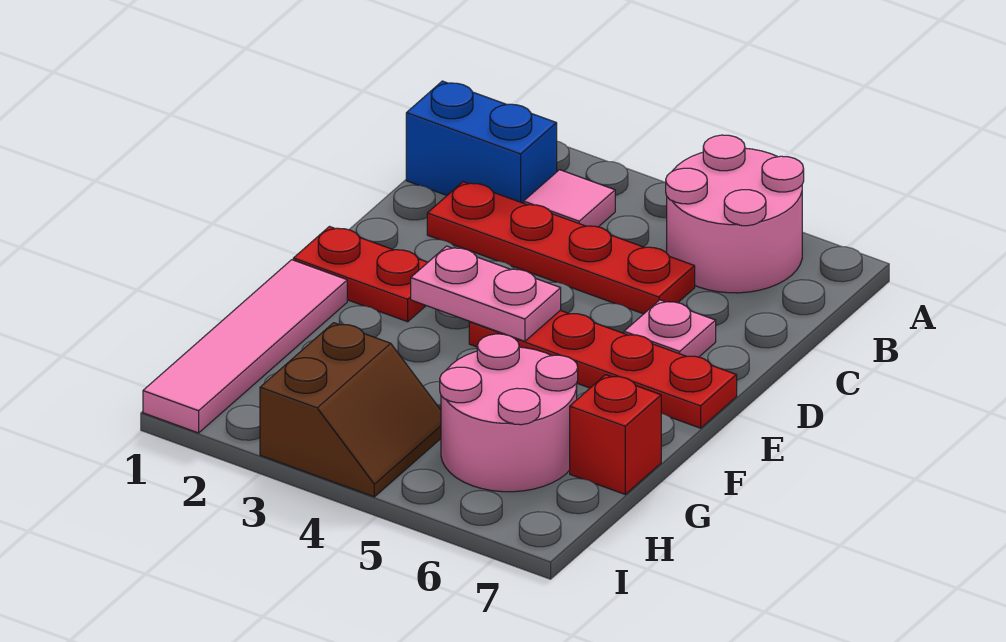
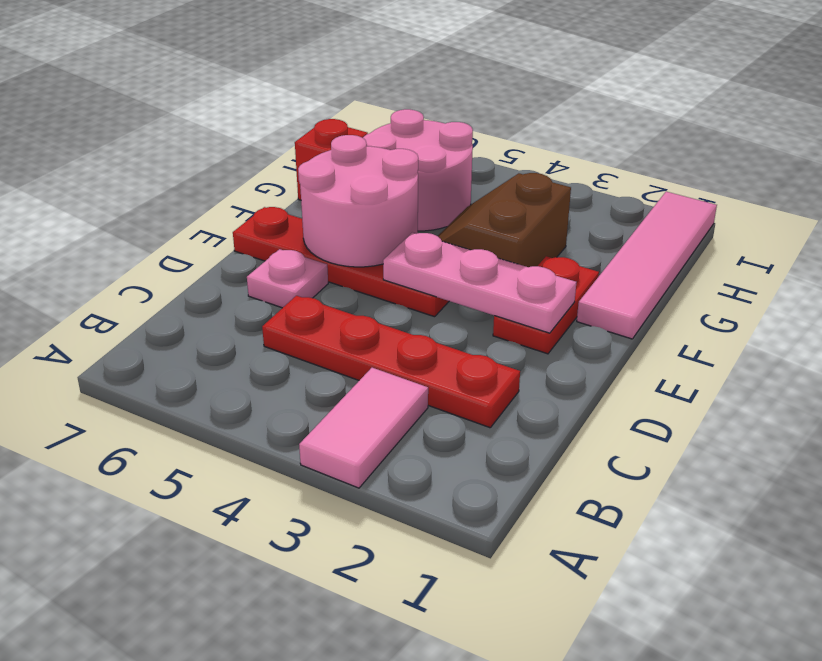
pink 2x2 round brick [665,135,804,293] -> pink 2x2 round brick moved to [298,135,418,267]
blue 1x2 brick [406,81,557,203] -> none
pink 1x1 tile [524,170,615,227] -> pink 1x2 tile [299,368,428,488]
red 1x2 plate [293,227,428,322] -> red 1x2 plate turned to [493,256,599,354]
pink 1x2 plate [411,246,561,341] -> pink 1x3 plate [383,232,576,333]
brown 2x2 slope [260,323,441,497] -> brown 2x2 slope moved to [438,173,571,267]

